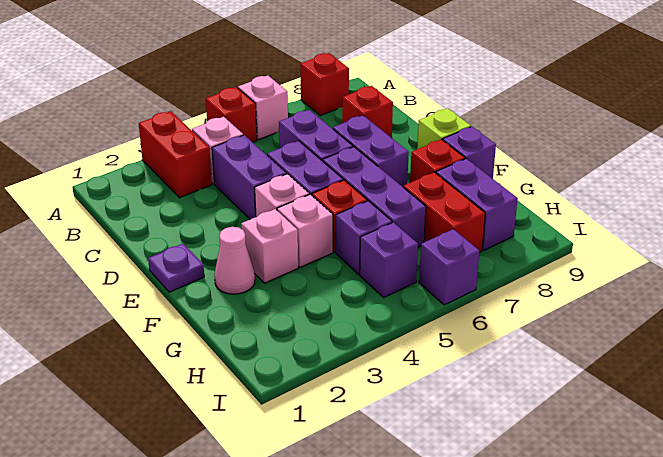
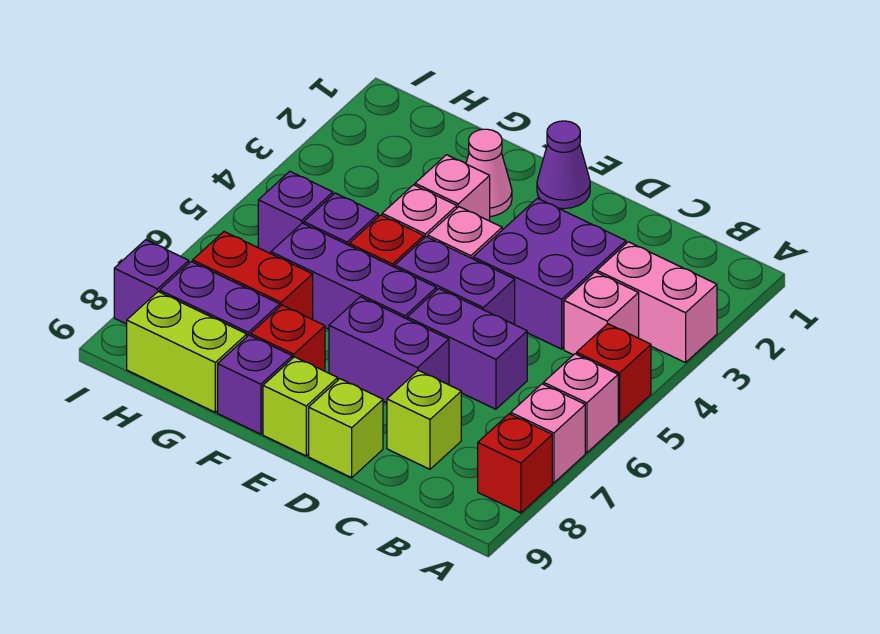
red 1x2 brick [139,111,212,197] -> pink 1x2 brick [597,242,717,363]
none -> pink 1x1 brick [511,384,585,483]
purple 1x2 brick [212,135,286,219] -> purple 2x2 brick [473,198,626,349]
red 1x1 brick [342,86,393,138] -> lime 1x1 brick [387,370,461,469]
none -> lime 1x1 brick [309,379,383,478]
purple 1x1 plate [148,244,204,292] -> purple 1x1 cone [537,121,590,209]
none -> lime 1x2 brick [127,292,247,412]
purple 1x1 brick [419,229,479,305] -> purple 1x1 brick moved to [114,240,189,324]

